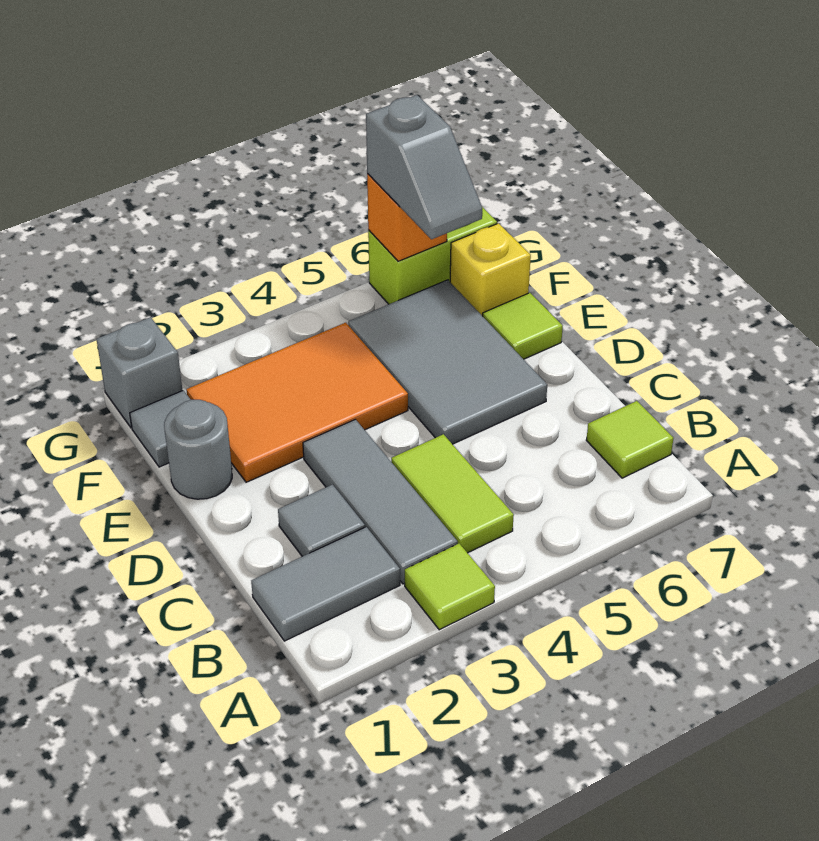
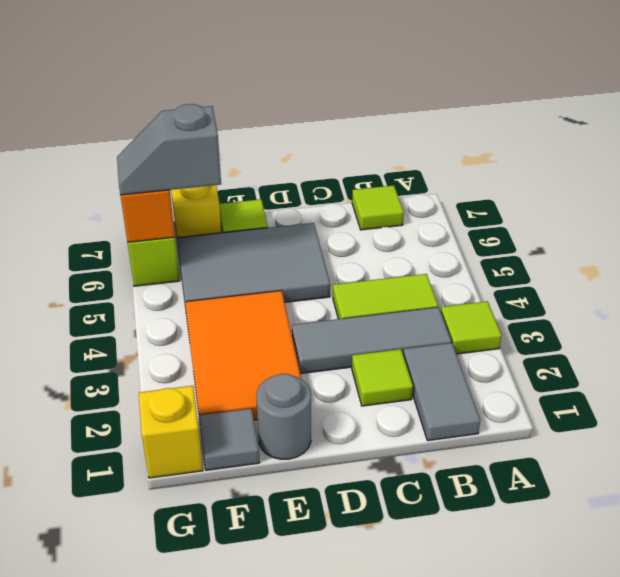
grey 1x1 tile [278,485,365,556] -> lime 1x1 tile [352,349,413,406]
grey 1x2 slope [366,95,482,239] -> grey 1x2 slope turned to [117,104,221,195]
grey 1x1 brick [96,317,183,428] -> yellow 1x1 brick [139,386,203,478]

